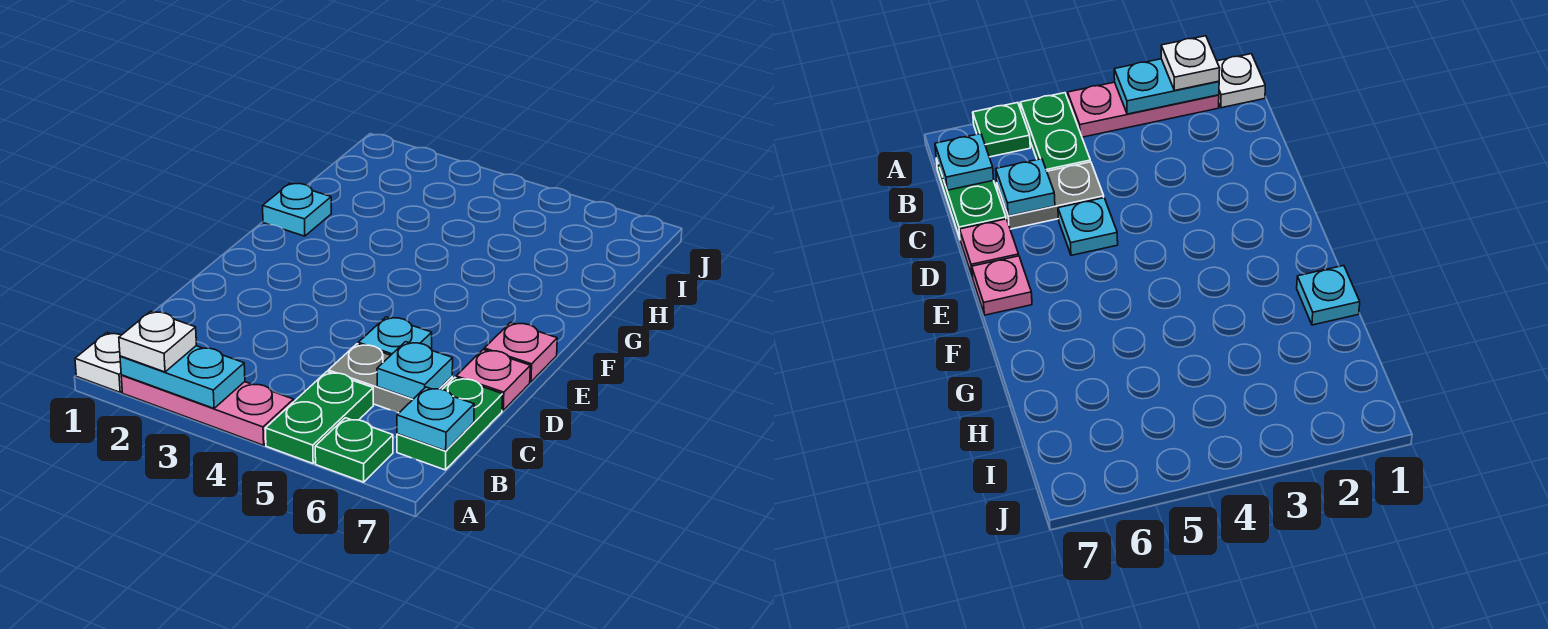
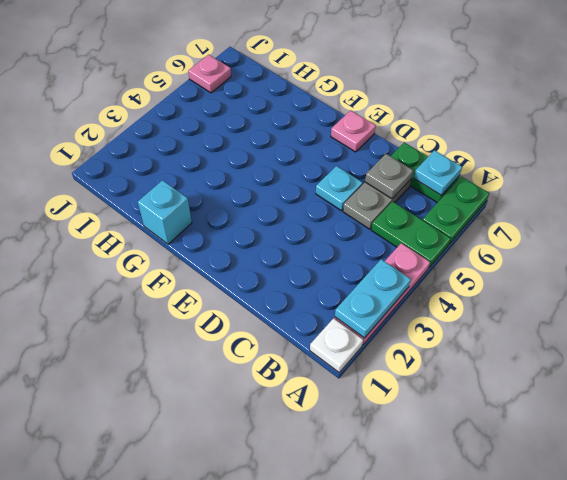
white 1x1 plate [119,311,196,372] -> none
green 1x1 plate [315,418,393,482] -> green 1x2 plate [423,176,489,244]
cyan 1x1 plate [377,342,453,399] -> grey 1x1 plate [365,154,413,199]
pink 1x1 plate [456,350,530,410] -> pink 1x1 plate moved to [188,55,231,93]
cyan 1x1 plate [263,184,331,236] -> cyan 1x1 brick [138,180,192,244]

